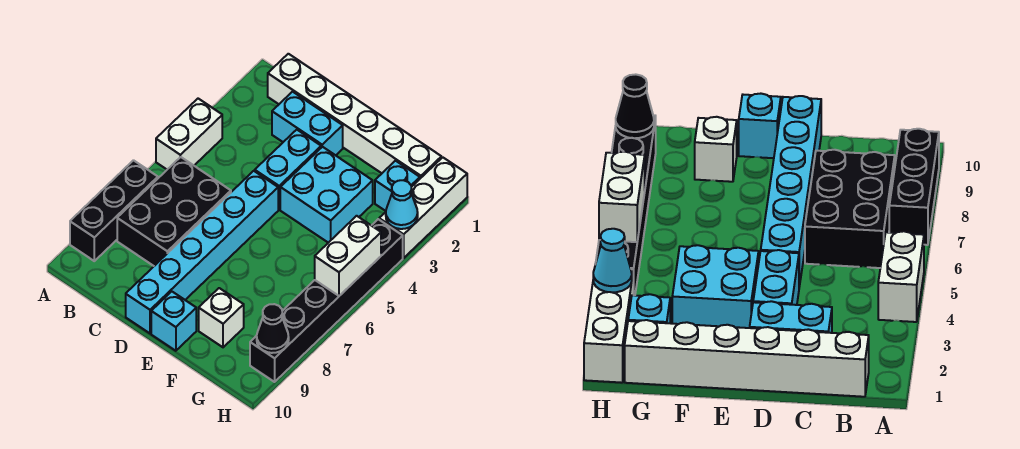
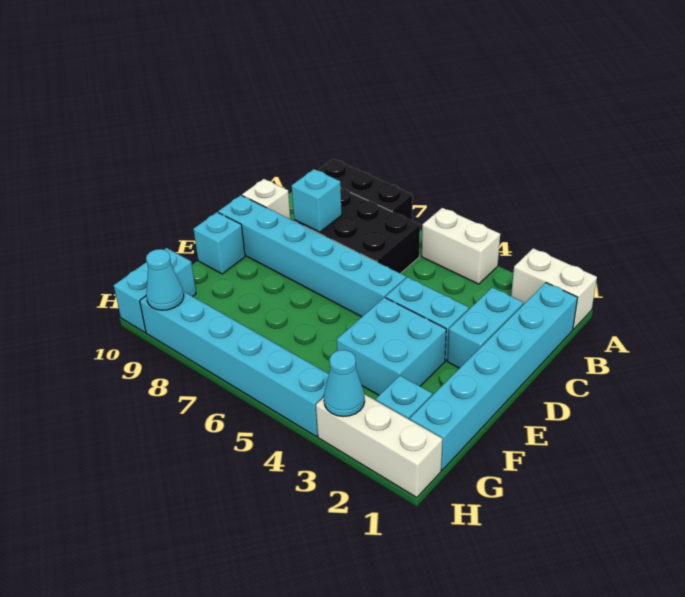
white 1x6 brick [268,54,441,178] -> cyan 1x6 brick [410,283,578,470]
none -> cyan 1x1 brick [292,169,342,232]
white 1x1 brick [199,288,244,347] -> white 1x1 brick moved to [242,179,290,219]
none -> cyan 1x2 brick [114,248,196,332]
black 1x6 brick [250,219,403,382] -> cyan 1x6 brick [140,291,329,437]
white 1x2 brick [315,216,381,296] -> white 1x2 brick moved to [511,248,597,329]
black 1x1 cone [257,304,289,353] -> cyan 1x1 cone [146,249,184,310]

